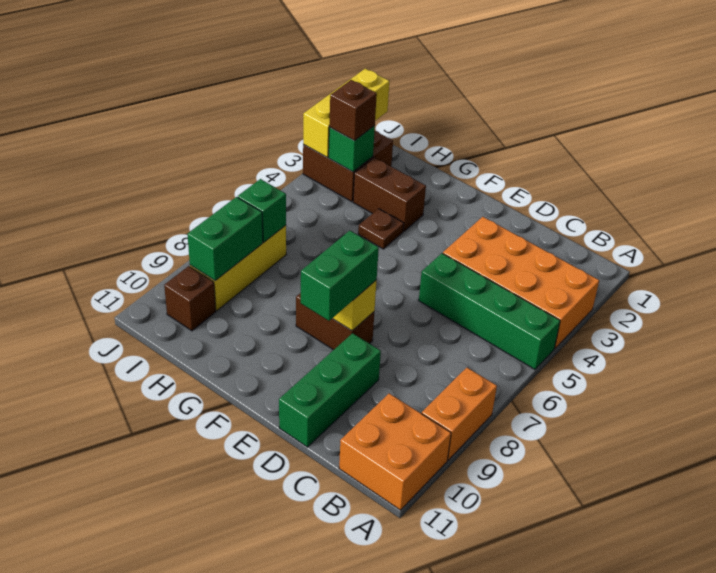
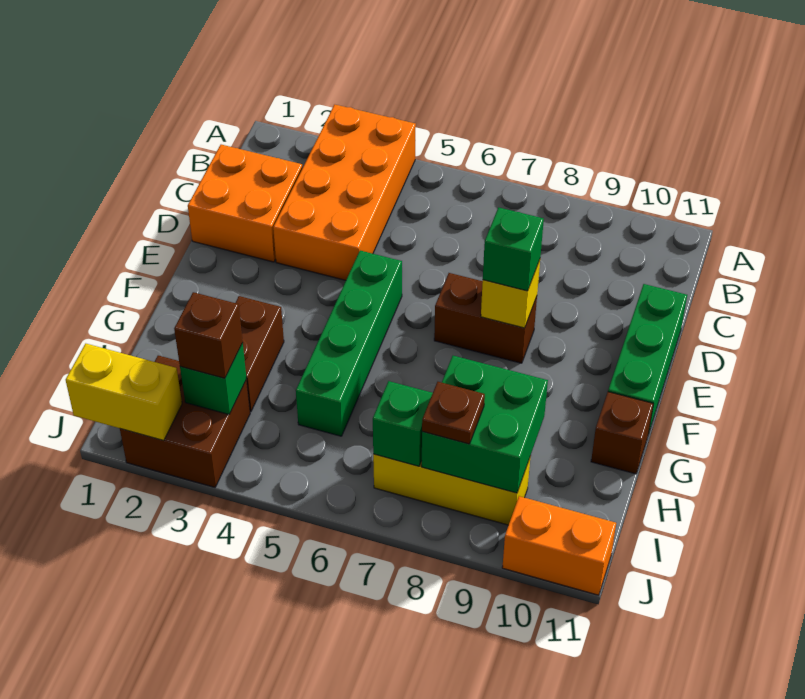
green 1x4 brick [419,253,560,369] -> green 1x4 brick moved to [296,251,402,436]
orange 1x2 brick [422,368,497,460] -> orange 1x2 brick moved to [502,496,616,595]
orange 2x2 brick [339,393,451,510] -> orange 2x2 brick moved to [188,145,302,262]
green 1x3 brick [279,333,381,447] -> green 1x3 brick turned to [608,284,687,434]
brown 1x2 brick [296,293,374,350] -> brown 1x2 brick turned to [434,273,537,363]
green 1x2 brick [301,231,379,321] -> green 1x1 brick [483,207,544,291]
brown 1x1 plate [358,209,404,249] -> brown 1x1 plate moved to [422,382,485,444]
green 1x2 brick [188,197,263,281] -> green 2x2 brick [422,356,548,493]
brown 1x1 brick [164,266,216,331] -> brown 1x1 brick moved to [591,392,653,474]
yellow 1x3 brick [303,69,389,157] -> yellow 1x2 brick [66,344,182,440]

